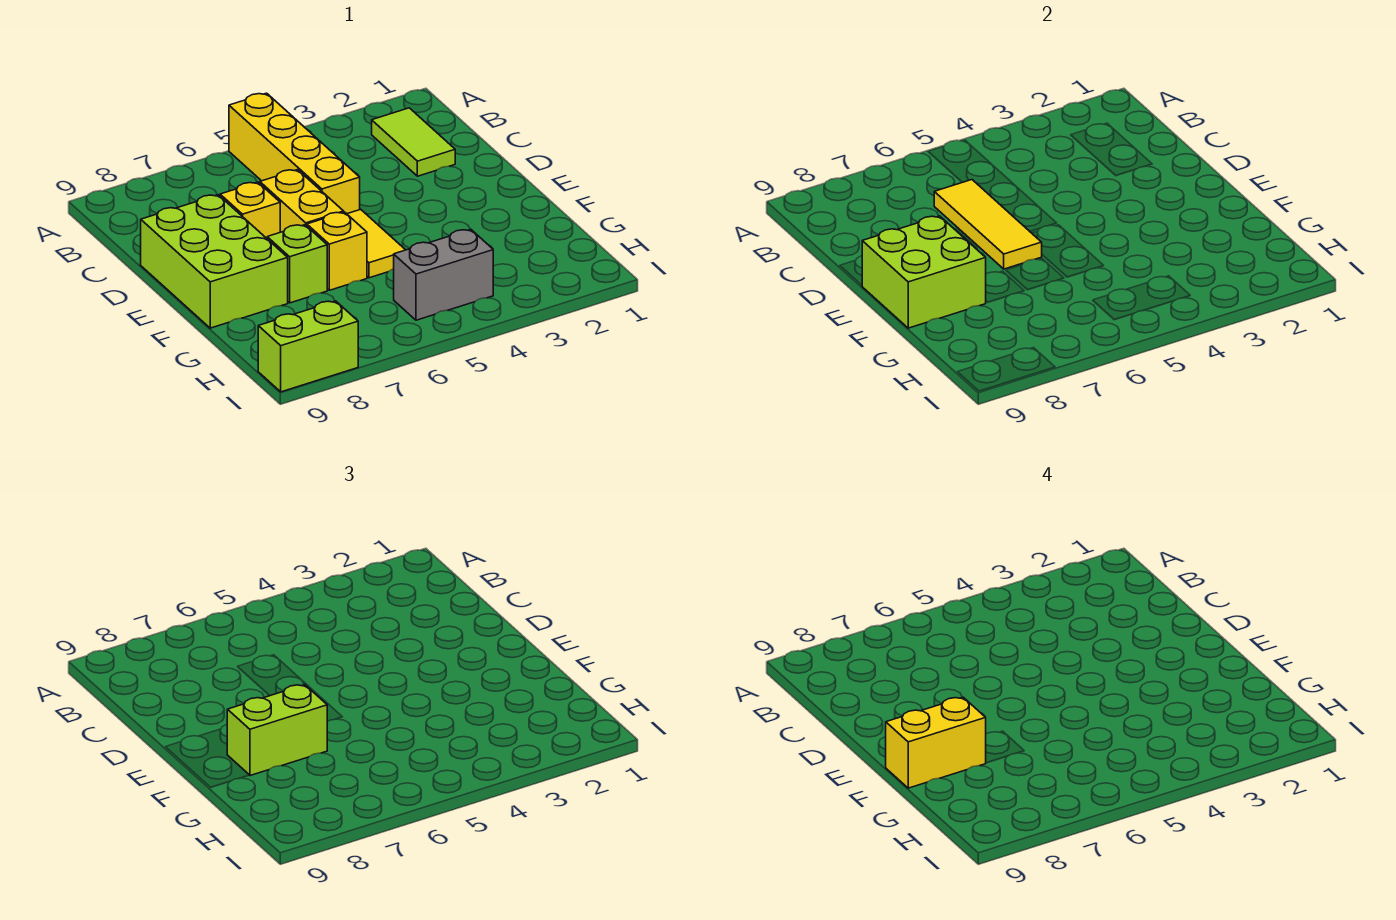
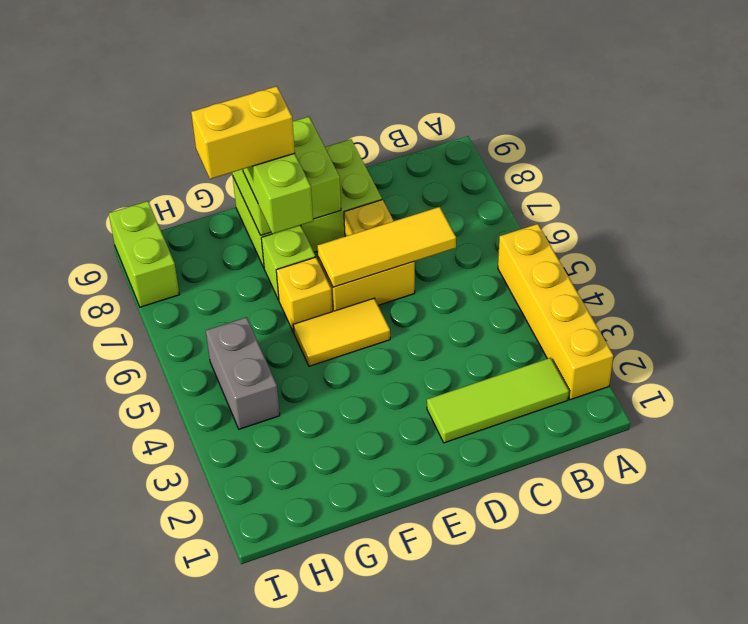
yellow 1x4 brick [229,93,360,214] -> yellow 1x4 brick turned to [498,224,613,400]
lime 1x2 tile [372,108,455,176] -> lime 1x3 tile [427,358,569,443]
yellow 1x2 brick [886,697,986,788] -> yellow 1x2 brick turned to [191,86,295,179]

